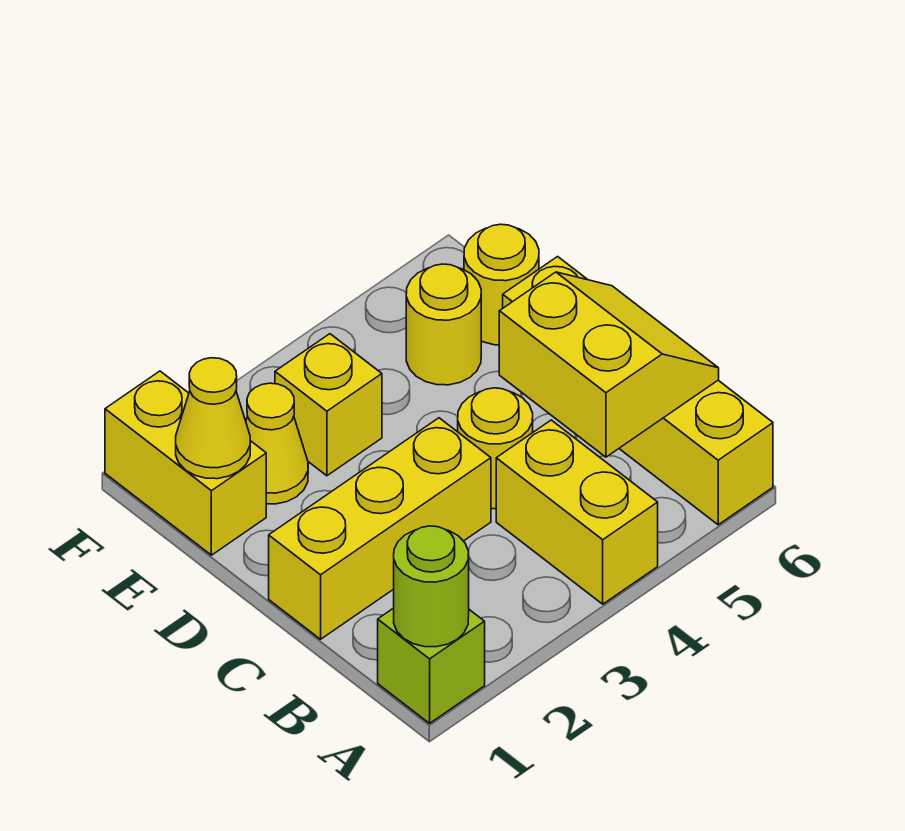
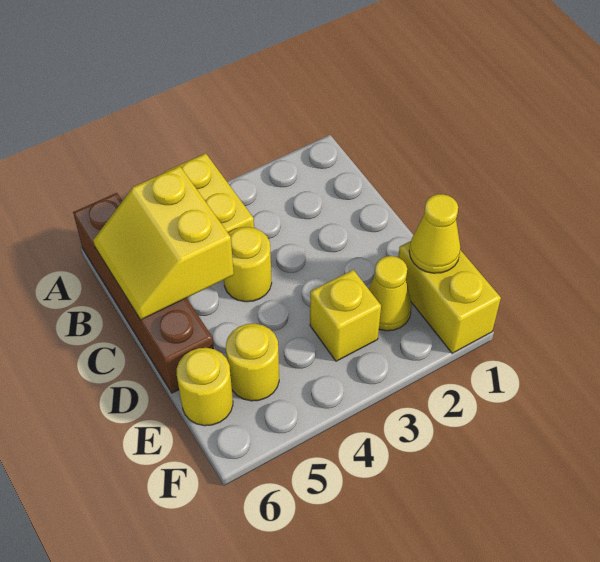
lime 1x1 brick [378,608,485,723] -> none
lime 1x1 round brick [394,526,469,647] -> none
yellow 1x4 brick [503,257,773,525] -> brown 1x4 brick [73,193,214,393]
yellow 1x3 brick [269,418,491,639] -> none

